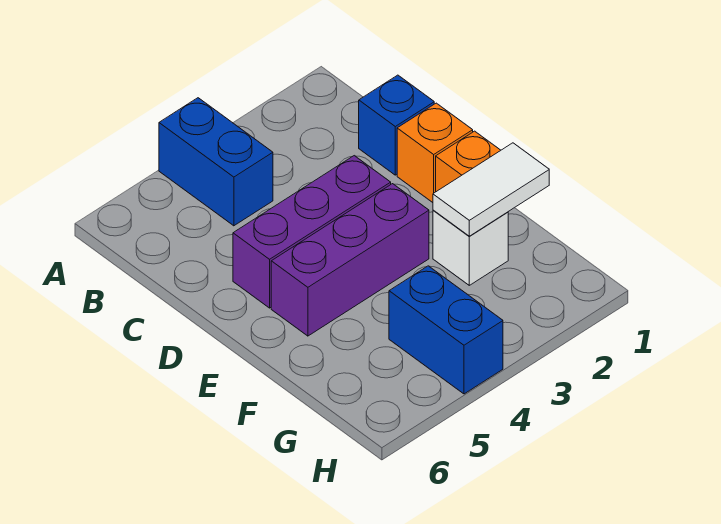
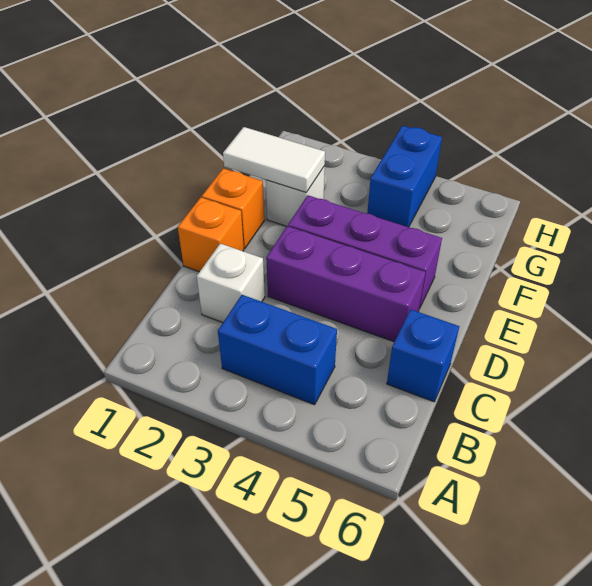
blue 1x2 brick [159,98,273,226] -> blue 1x2 brick turned to [218,295,337,405]
blue 1x1 brick [359,75,434,175] -> blue 1x1 brick moved to [387,309,459,402]
none -> white 1x1 brick [197,244,265,322]

